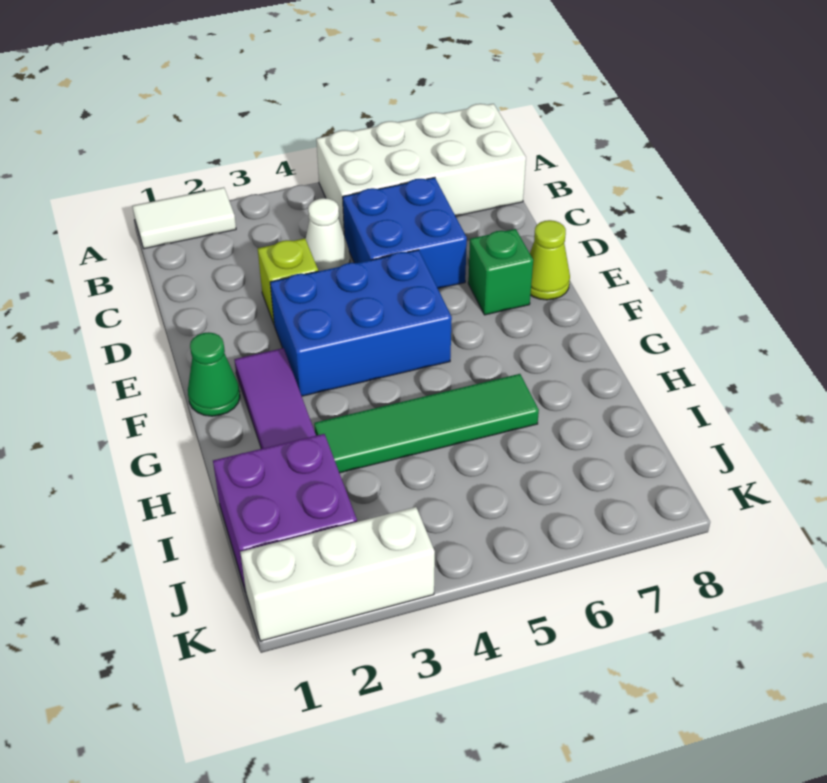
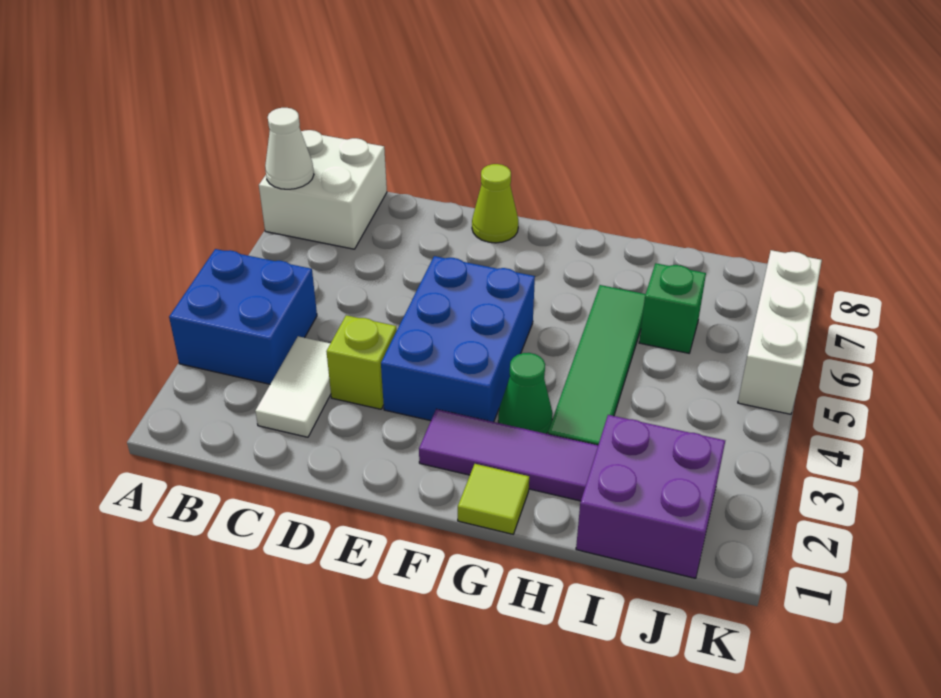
white 1x2 tile [132,187,236,249] -> white 1x2 tile moved to [255,336,331,437]
white 2x4 brick [316,104,526,233] -> white 2x2 brick [259,130,387,249]
white 1x1 cone [305,198,350,271] -> white 1x1 cone moved to [265,108,314,189]
blue 2x2 brick [343,178,467,289] -> blue 2x2 brick moved to [169,249,317,384]
green 1x1 brick [468,229,533,315] -> green 1x1 brick moved to [639,263,706,353]
green 1x1 cone [188,332,240,416] -> green 1x1 cone moved to [498,353,553,434]
none -> lime 1x1 tile [458,464,529,534]
white 1x3 brick [240,507,435,641] -> white 1x3 brick moved to [738,250,822,414]

